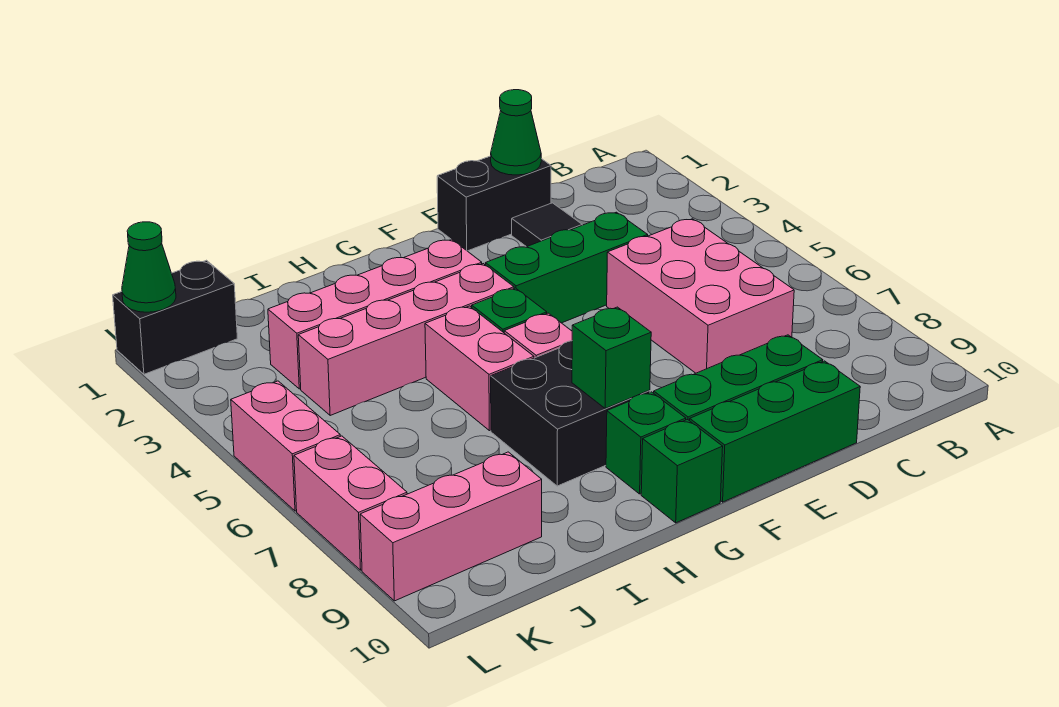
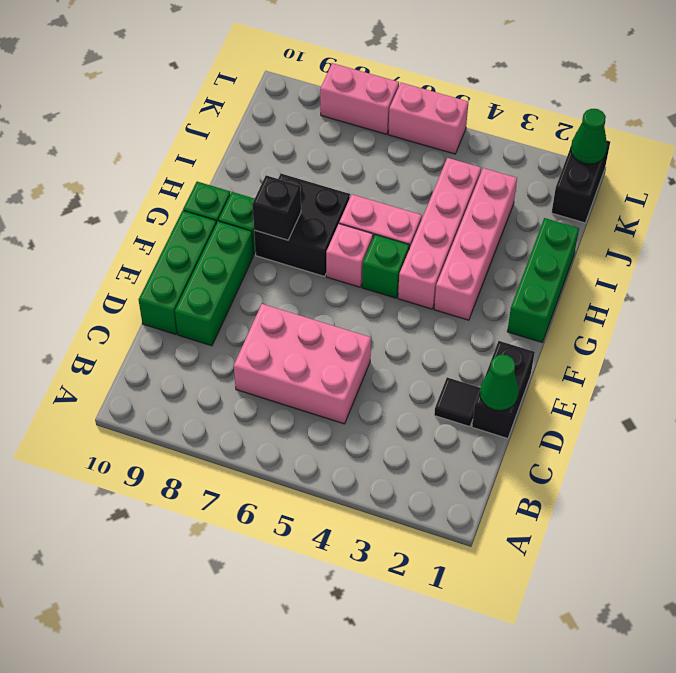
green 1x3 brick [486,212,648,323] -> green 1x3 brick moved to [507,218,579,342]
green 1x1 brick [572,307,651,408] -> black 1x1 brick [252,175,301,240]
pink 1x3 brick [360,452,542,601] -> none

